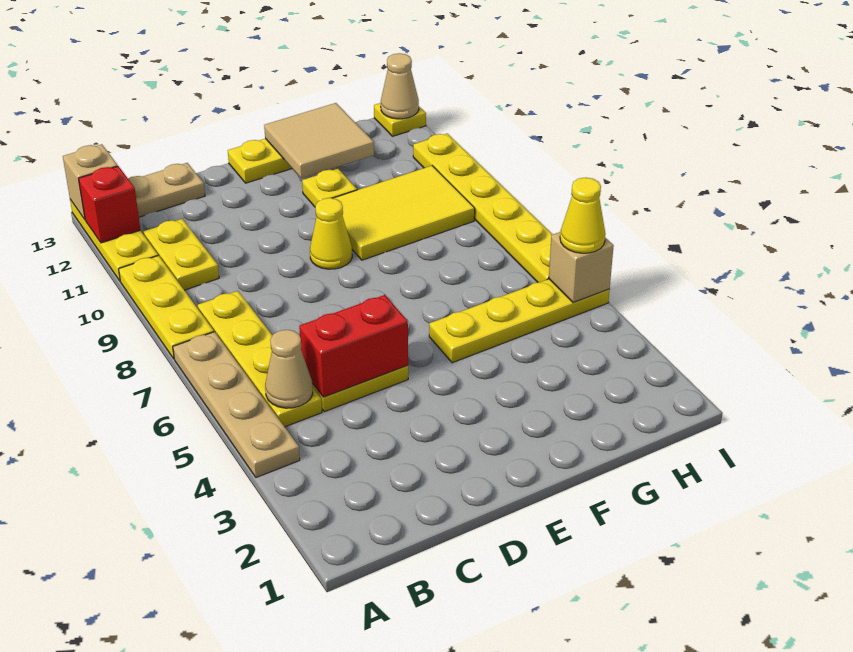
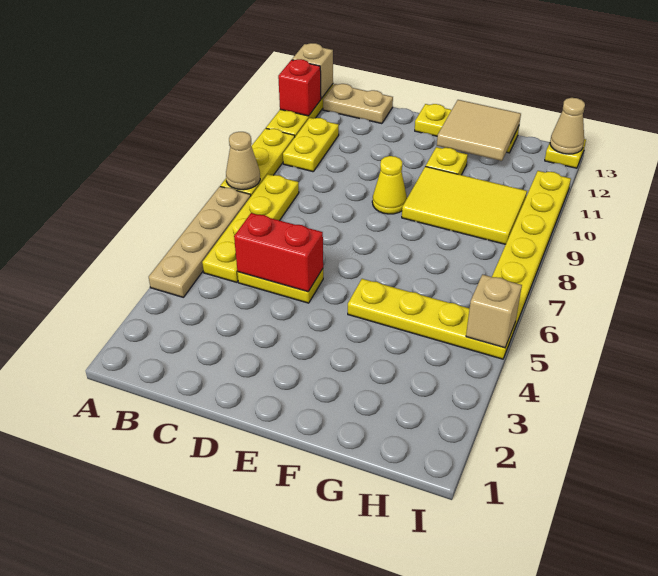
tan 1x1 cone [265,330,313,408] -> tan 1x1 cone moved to [226,132,260,190]
yellow 1x1 cone [560,178,606,253] -> none

